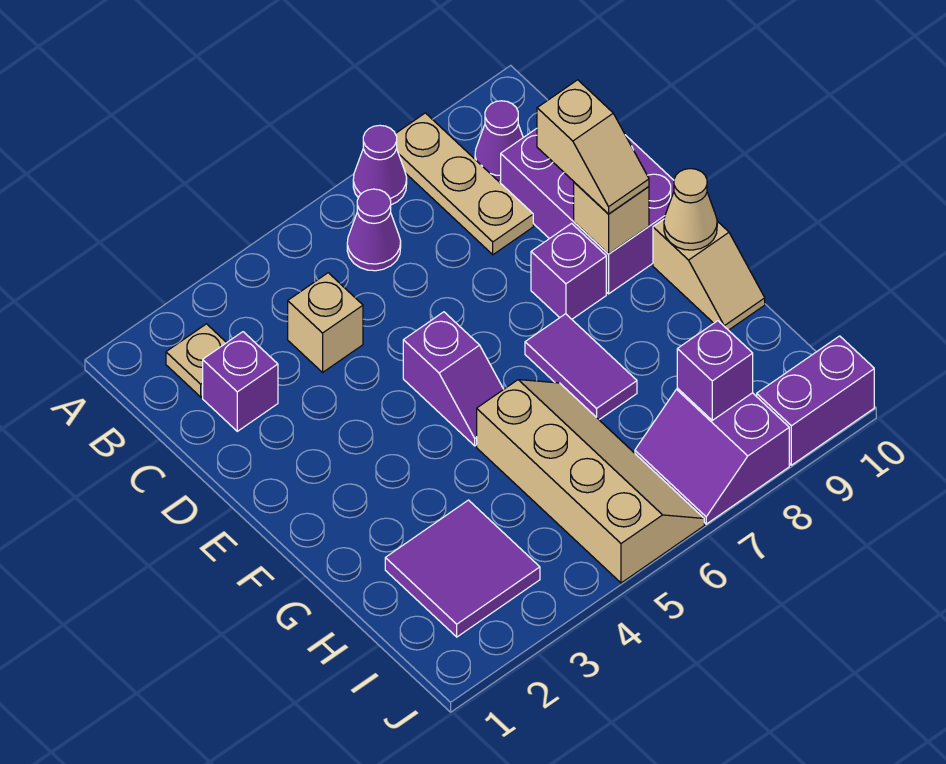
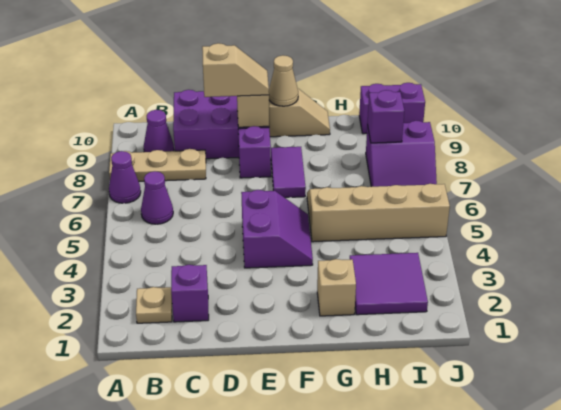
tan 1x1 brick [288,273,363,372] -> tan 1x1 brick moved to [317,259,356,316]
purple 1x2 slope [403,312,504,446] -> purple 2x2 slope [241,190,313,268]
purple 1x2 tile [525,314,637,419] -> purple 1x2 tile turned to [271,147,306,198]
purple 1x2 brick [757,336,874,465] -> purple 1x2 brick turned to [359,83,425,134]

